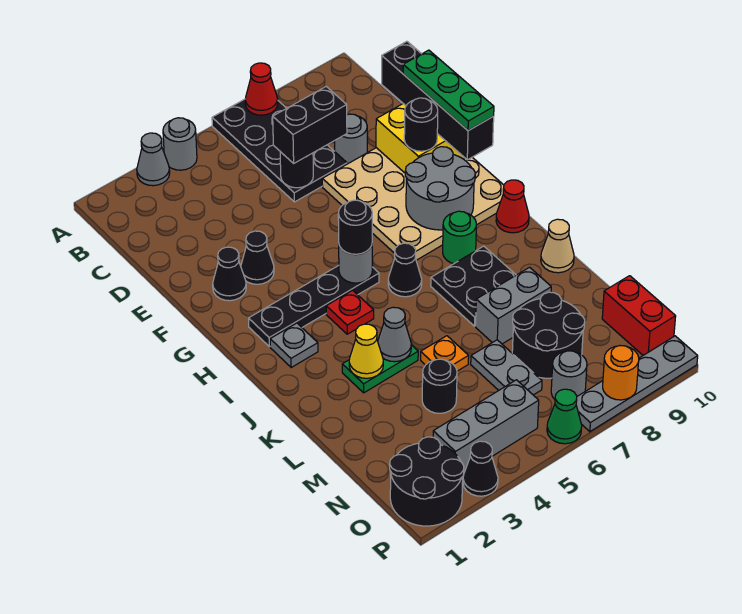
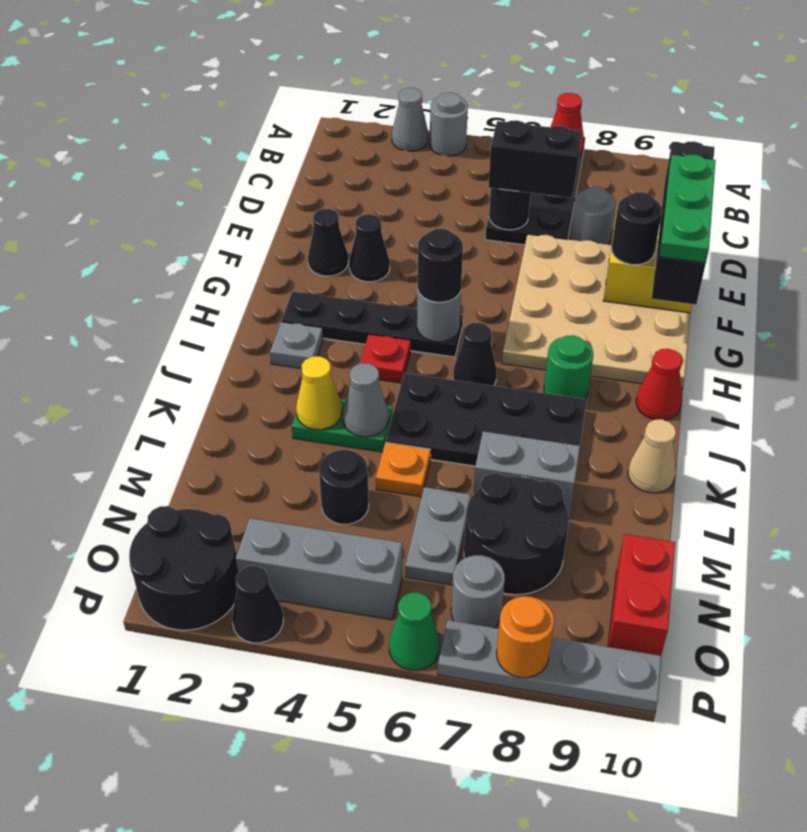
grey 2x2 round brick [405,147,475,230] -> none
black 2x2 plate [431,246,516,326] -> black 2x4 plate [386,373,587,466]

